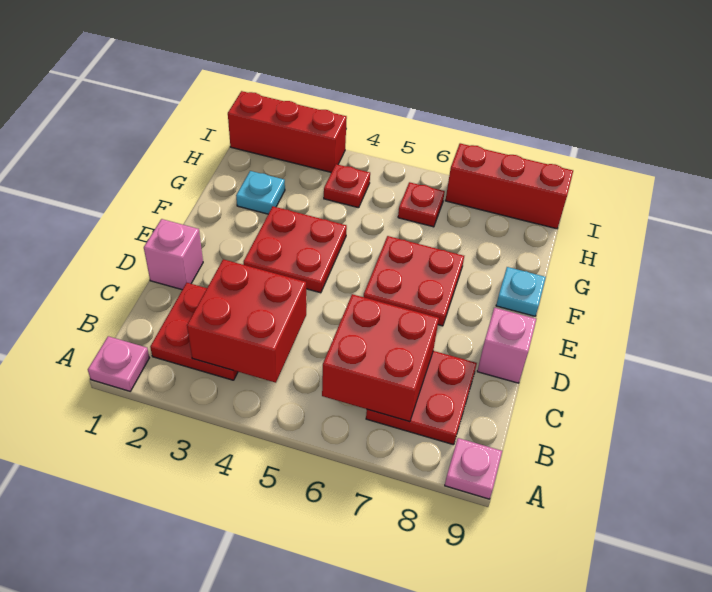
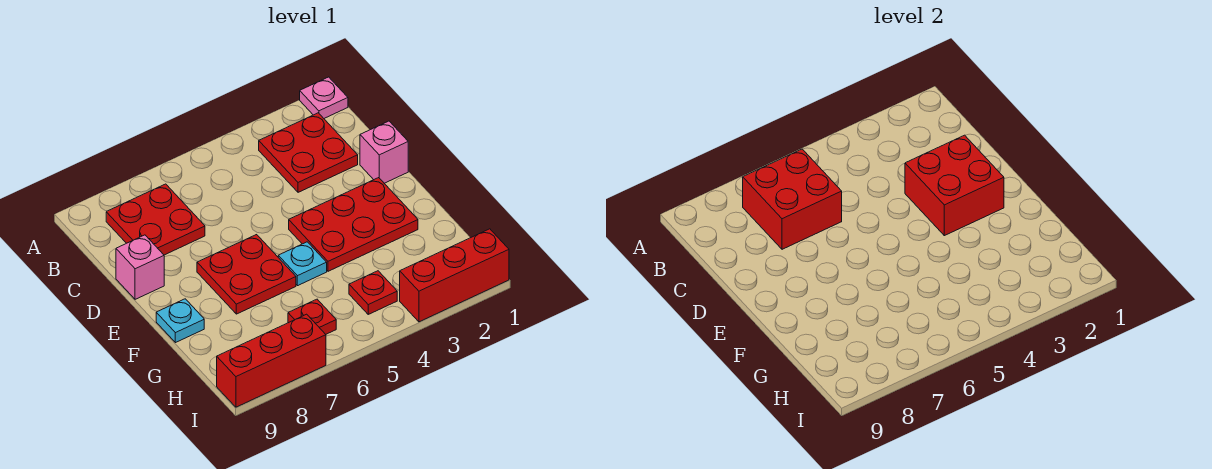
pink 1x1 plate [445,438,502,499] -> none
red 2x2 brick [187,259,306,383] -> red 2x2 brick moved to [905,135,1004,236]
red 2x2 plate [244,206,347,293] -> red 2x3 plate [289,178,418,271]
cyan 1x1 plate [236,171,285,214] -> cyan 1x1 plate moved to [278,242,327,286]

